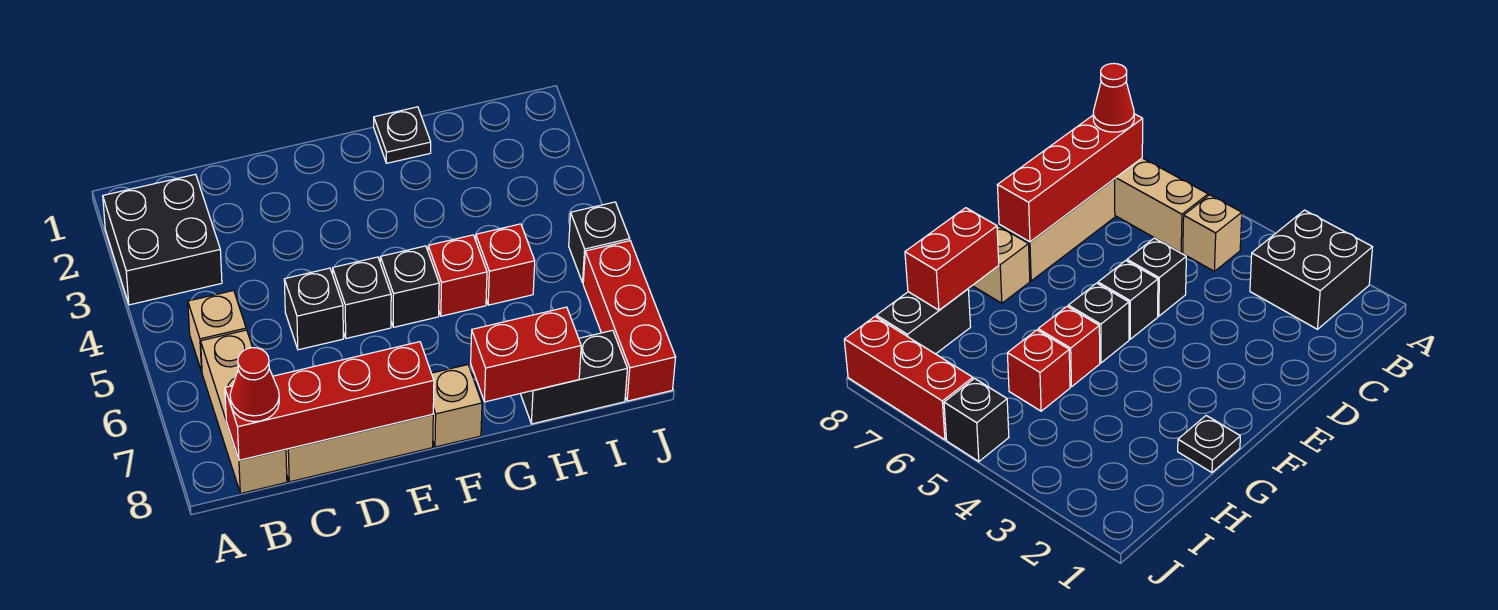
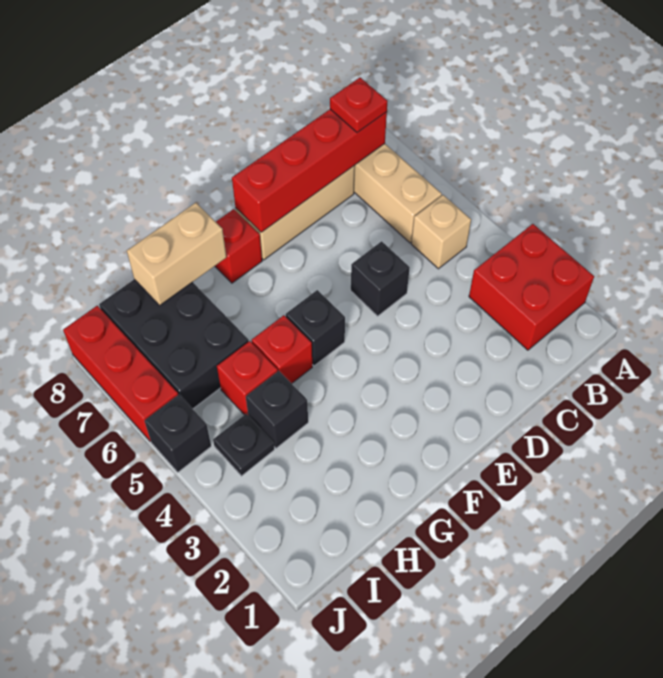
black 2x2 brick [103,174,222,305] -> red 2x2 brick [469,224,594,350]
red 1x1 cone [230,348,279,422] -> red 1x1 plate [330,78,387,132]
black 1x1 brick [333,257,391,338] -> black 1x1 brick moved to [246,371,308,448]
tan 1x1 brick [431,365,482,447] -> red 1x1 brick [215,209,262,283]
black 1x1 plate [374,107,431,163] -> black 1x1 plate moved to [213,414,274,476]
red 1x2 brick [471,307,581,402] -> tan 1x2 brick [127,203,226,305]
black 1x2 brick [520,330,627,424] -> black 2x3 brick [99,279,249,409]

